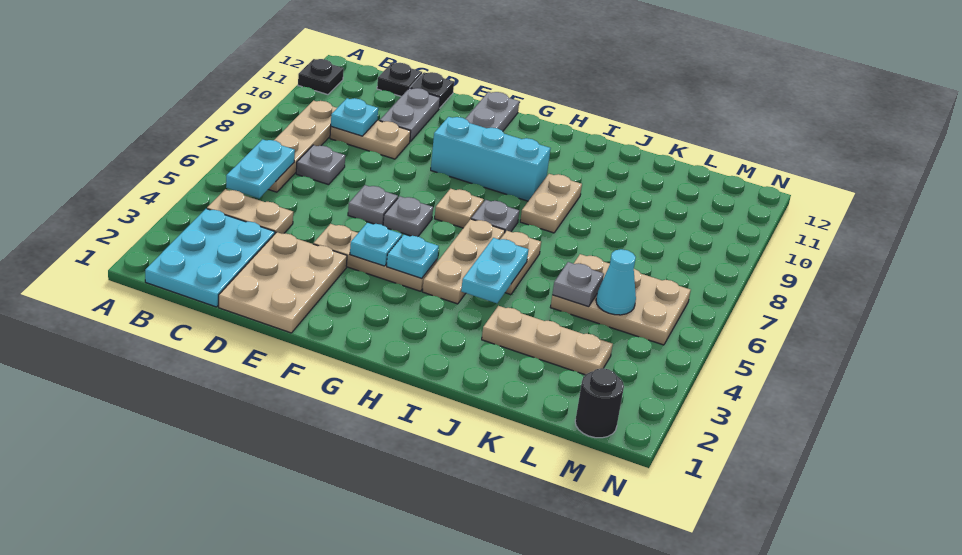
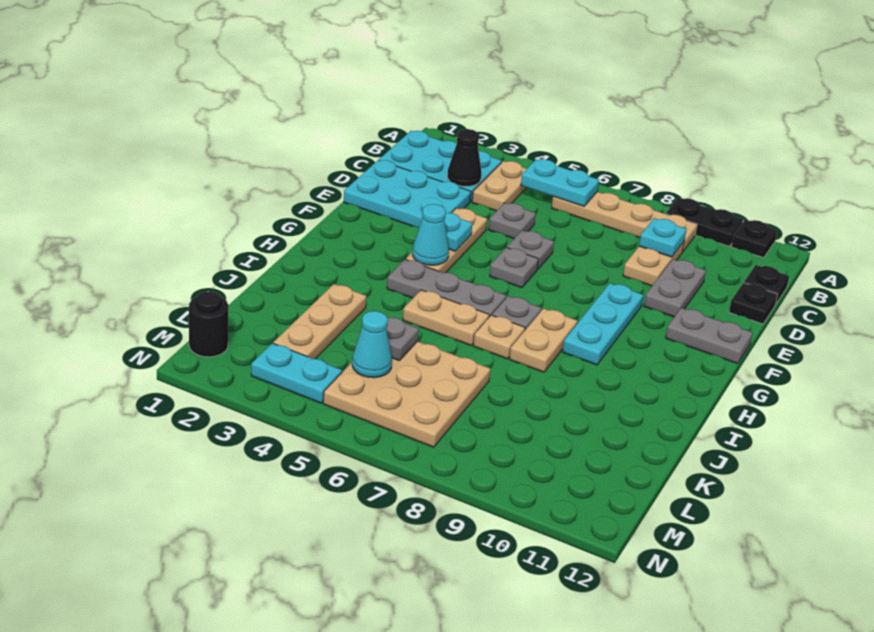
none -> black 1x2 plate [666,198,743,246]
none -> black 1x1 cone [447,129,481,187]
grey 1x1 plate [296,145,345,185] -> grey 1x1 plate moved to [489,203,536,239]
tan 2x3 plate [219,232,347,333] -> cyan 2x3 plate [344,160,471,227]
grey 1x2 plate [380,88,440,141] -> grey 1x2 plate turned to [644,259,706,317]
cyan 1x3 brick [431,117,551,201] -> cyan 1x3 plate [562,283,643,365]
cyan 1x1 plate [387,235,439,278] -> cyan 1x1 cone [413,204,449,265]
tan 1x1 plate [435,189,484,228] -> tan 1x1 plate moved to [473,315,525,359]
tan 1x3 plate [422,219,505,304] -> grey 1x3 plate [387,259,506,317]
cyan 1x2 plate [461,238,529,303] -> cyan 1x2 plate moved to [251,343,342,403]
tan 1x2 plate [520,174,582,233] -> tan 1x2 plate turned to [509,308,578,372]
tan 2x3 plate [550,254,691,345] -> tan 3x3 plate [323,341,491,447]

